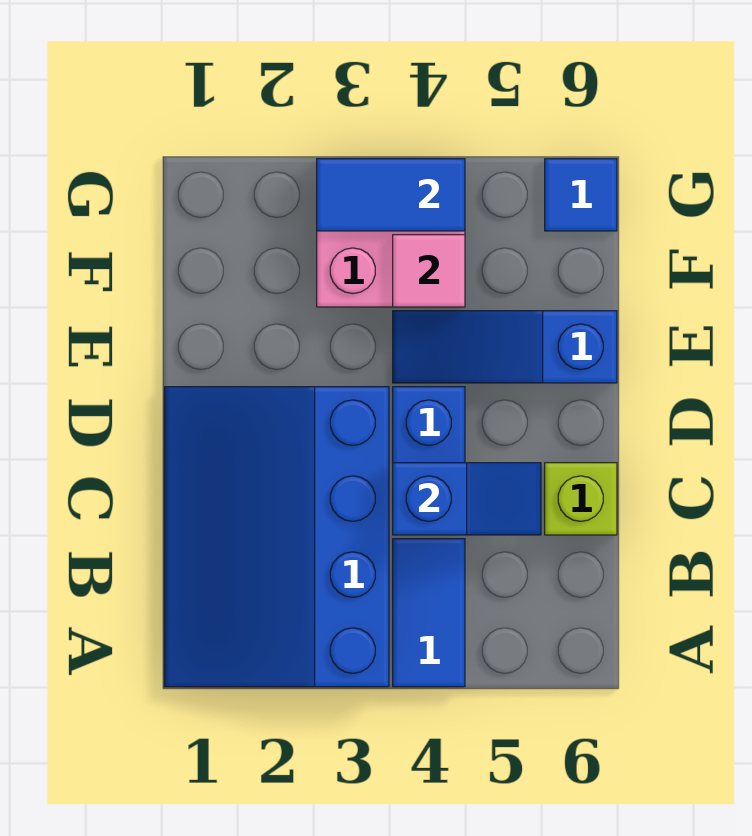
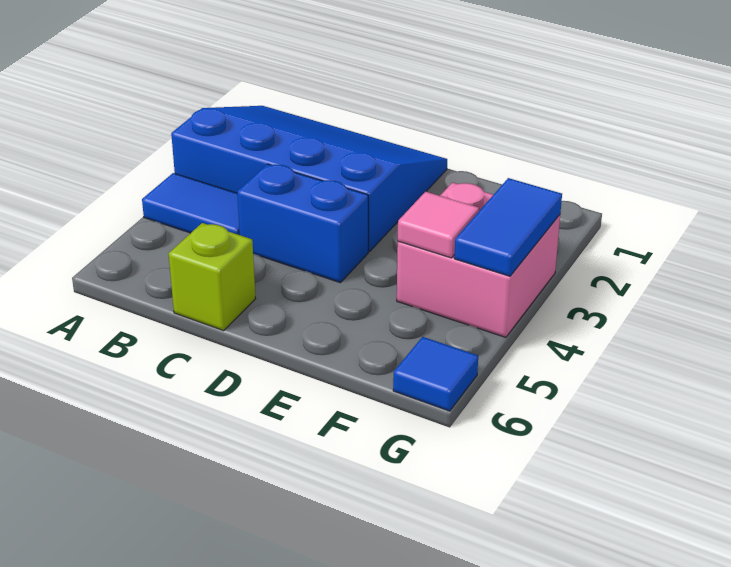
blue 1x2 slope [393,463,541,535] -> none
blue 1x3 slope [393,311,617,383] -> none

